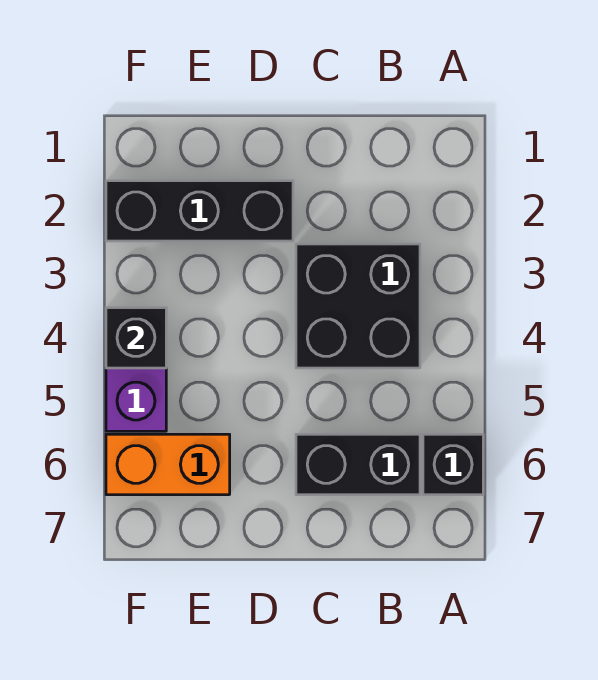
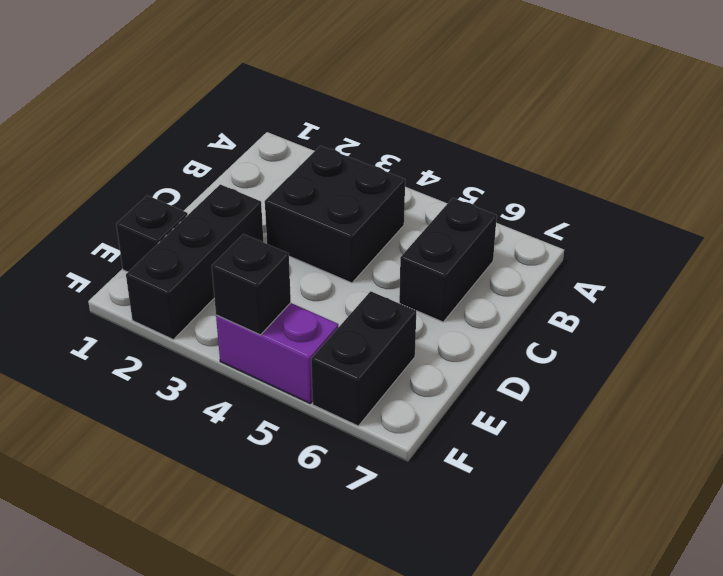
black 1x1 brick [423,434,483,495] -> black 1x1 brick moved to [116,196,188,272]
orange 1x2 brick [106,434,230,495] -> black 1x2 brick [311,291,416,426]

